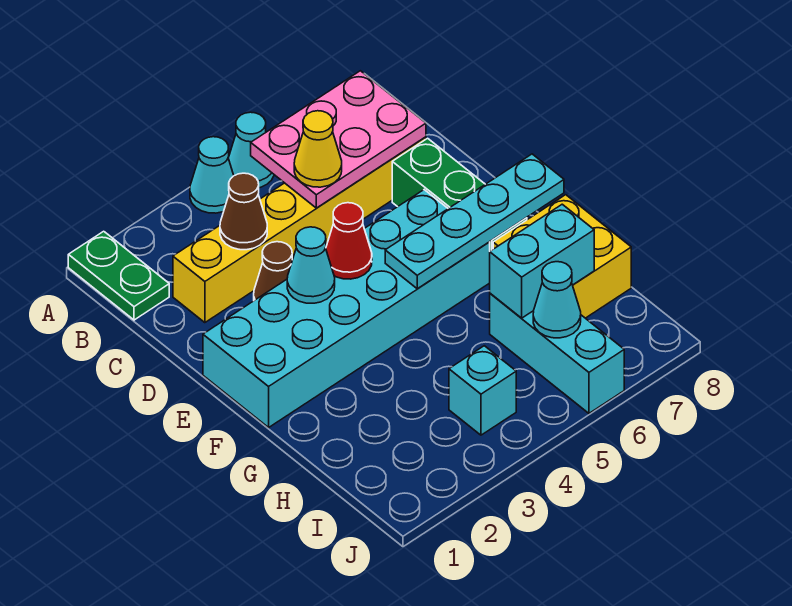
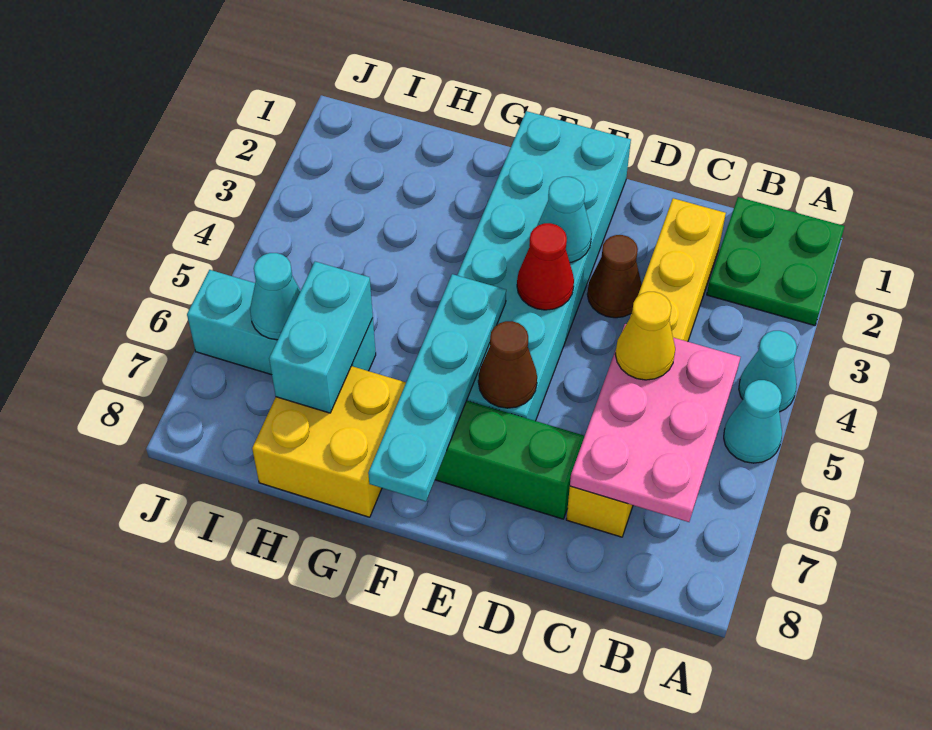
green 1x2 plate [68,231,169,320] -> green 2x2 plate [707,197,845,326]
brown 1x1 cone [220,173,267,250] -> brown 1x1 cone moved to [478,321,537,408]
cyan 1x1 brick [449,346,516,435] -> none

